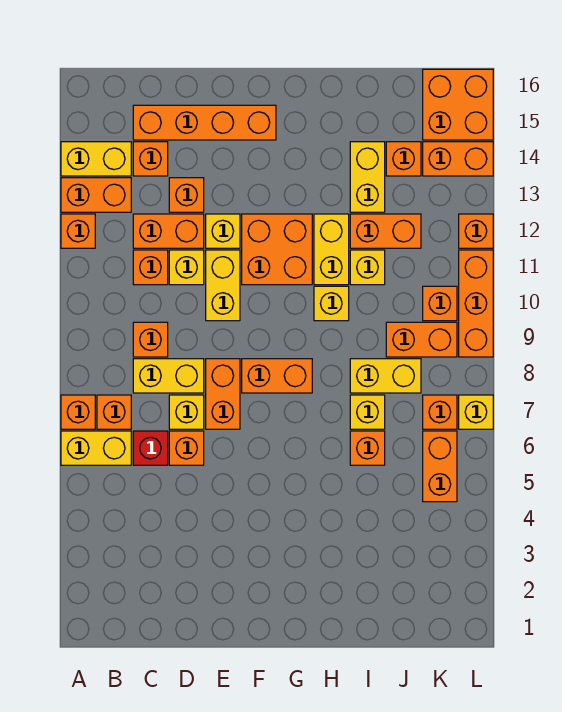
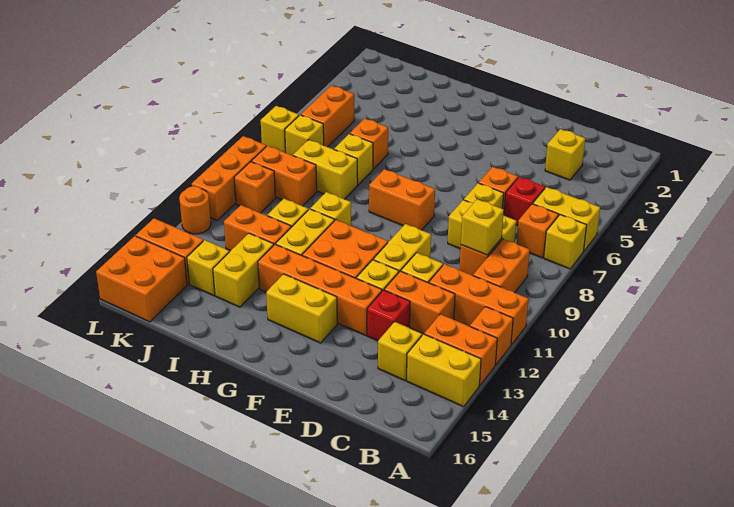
orange 1x1 brick [61,395,95,429] -> yellow 1x1 brick [544,215,587,269]
none -> yellow 1x1 brick [545,129,585,180]
none -> yellow 1x1 brick [461,199,504,255]
orange 1x1 brick [133,250,168,285] -> orange 1x3 brick [429,264,529,345]
orange 1x1 brick [133,142,168,176] -> yellow 1x1 brick [378,322,422,381]
orange 1x4 brick [133,105,276,140] -> orange 1x4 brick moved to [258,244,382,335]
orange 1x1 brick [169,178,204,212] -> red 1x1 brick [367,290,410,341]
orange 1x2 brick [206,359,240,429] -> orange 1x2 brick moved to [473,239,530,292]
none -> yellow 1x2 brick [266,274,337,343]
orange 1x1 brick [386,142,421,176] -> yellow 1x1 brick [187,240,229,296]
orange 1x1 brick [423,395,457,429] -> yellow 1x1 brick [285,115,324,156]
orange 1x1 brick [459,214,493,248] -> orange 1x1 round brick [179,186,211,234]

